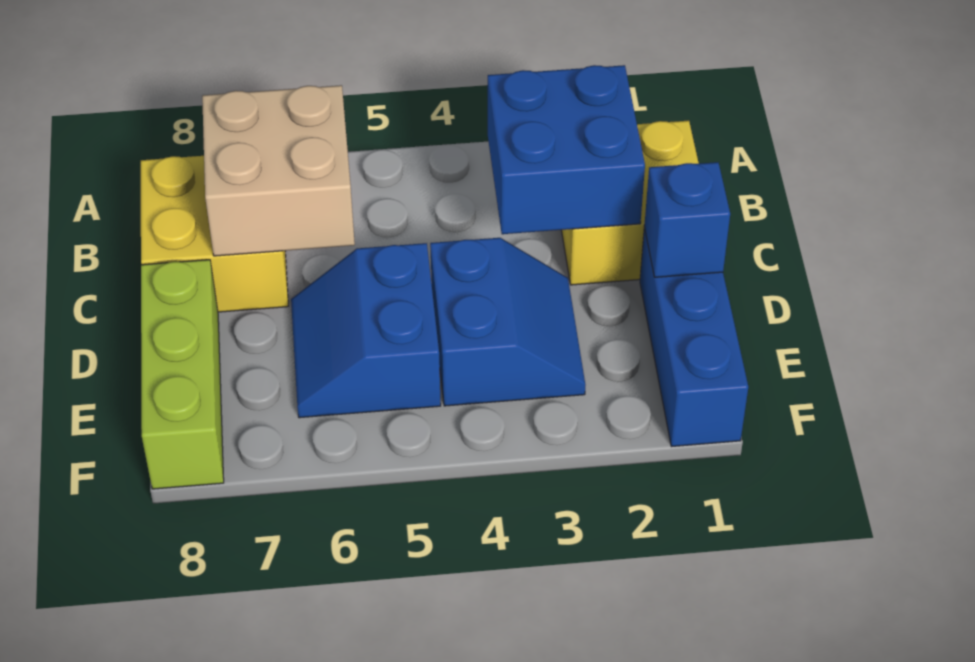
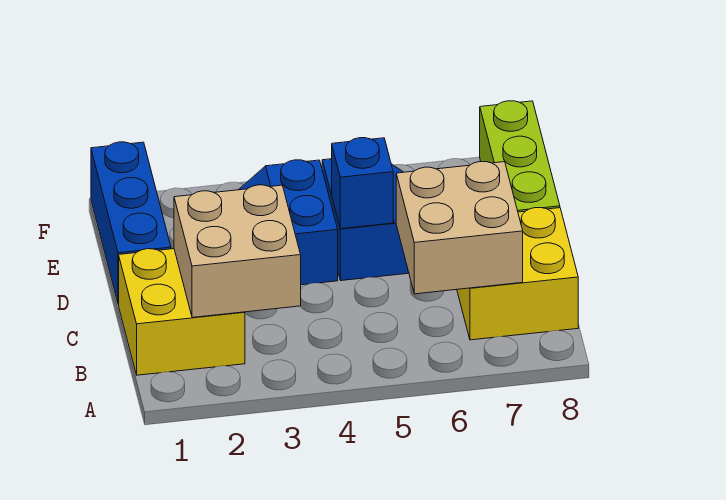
blue 2x2 brick [488,65,645,234] -> tan 2x2 brick [174,185,301,317]
blue 1x1 brick [644,162,730,277] -> blue 1x1 brick moved to [332,138,393,229]

